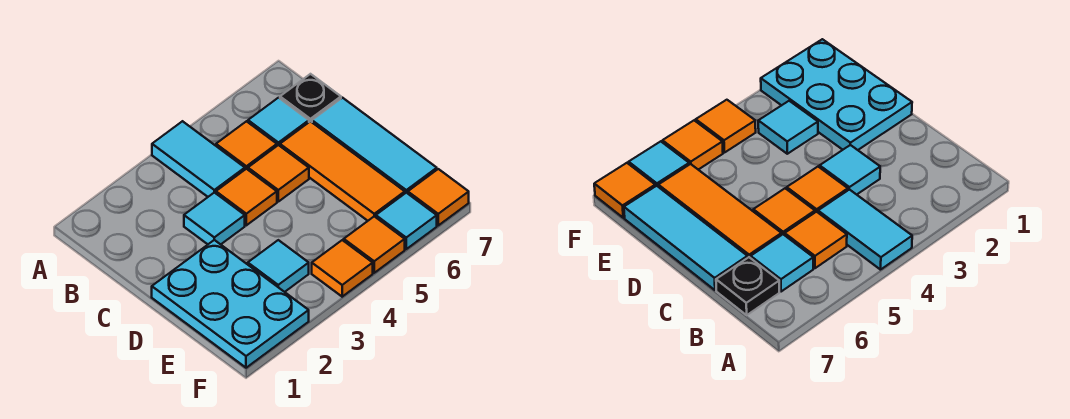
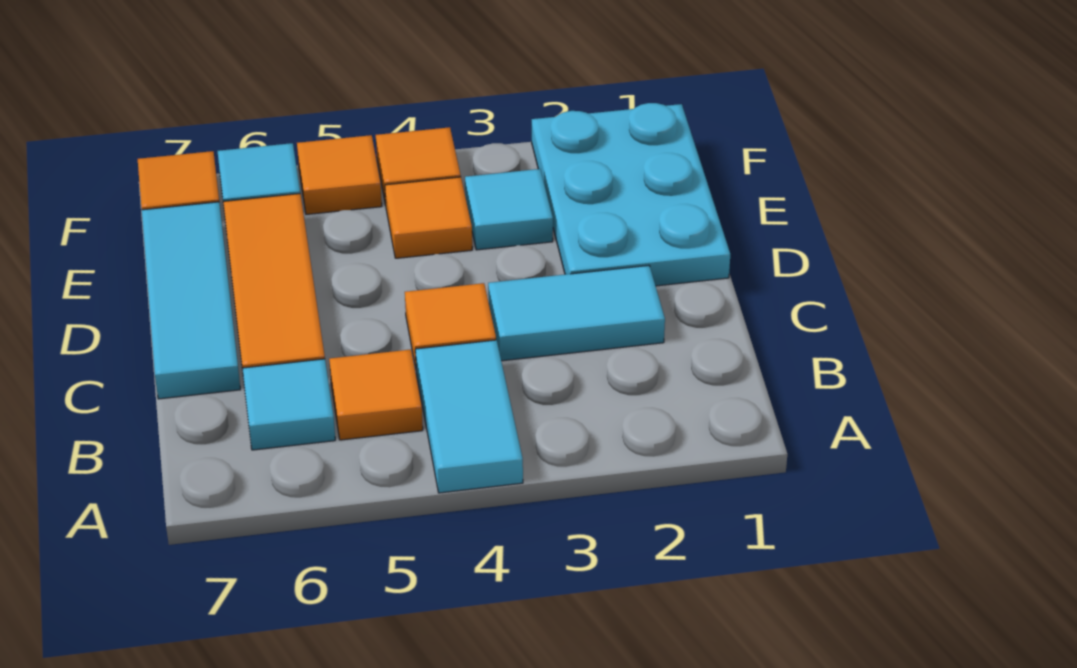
black 1x1 plate [280,74,341,122] -> none
cyan 1x1 tile [184,192,245,244] -> cyan 1x2 tile [488,265,665,361]
orange 1x1 tile [248,145,309,202] -> orange 1x1 tile moved to [385,177,472,258]

